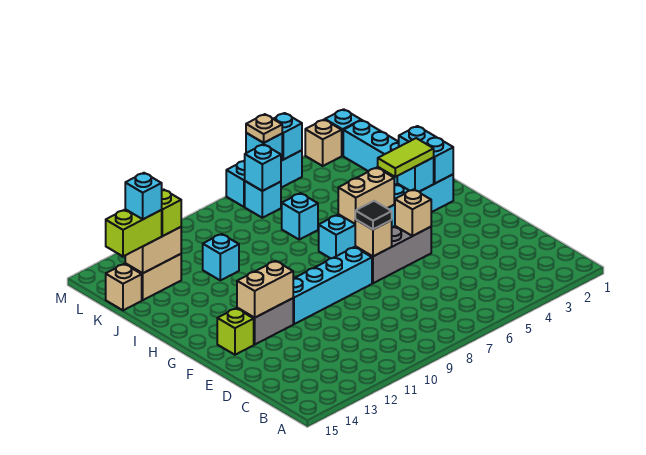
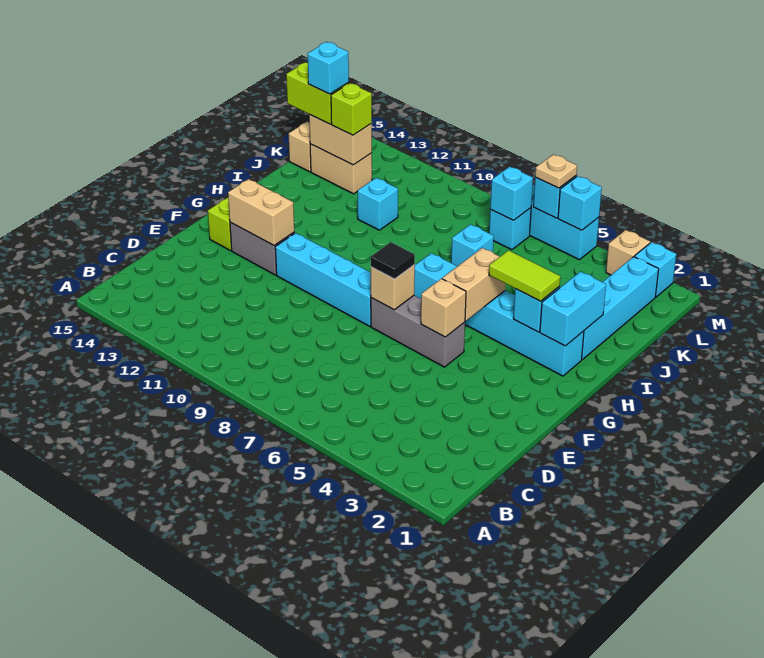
tan 1x2 brick [338,168,394,224] -> tan 1x2 brick turned to [442,248,506,321]

